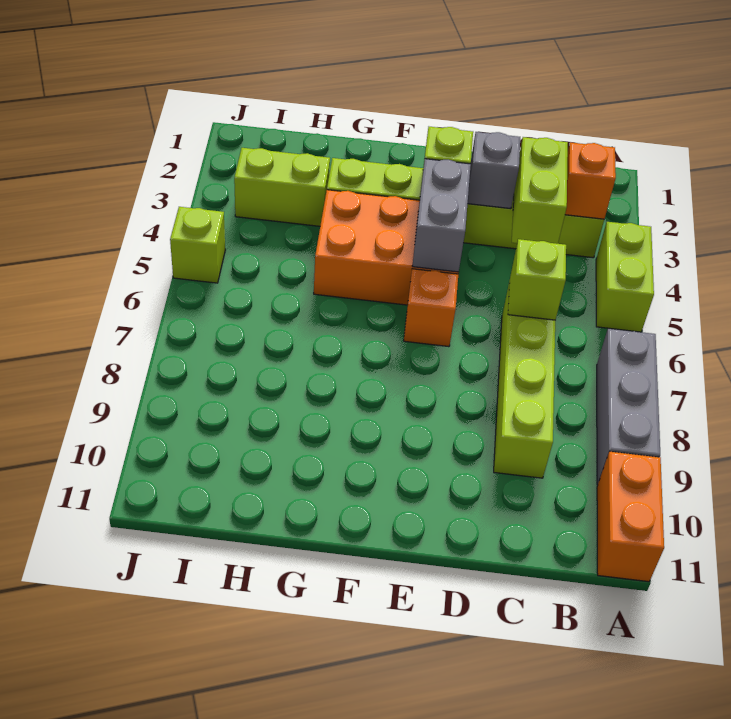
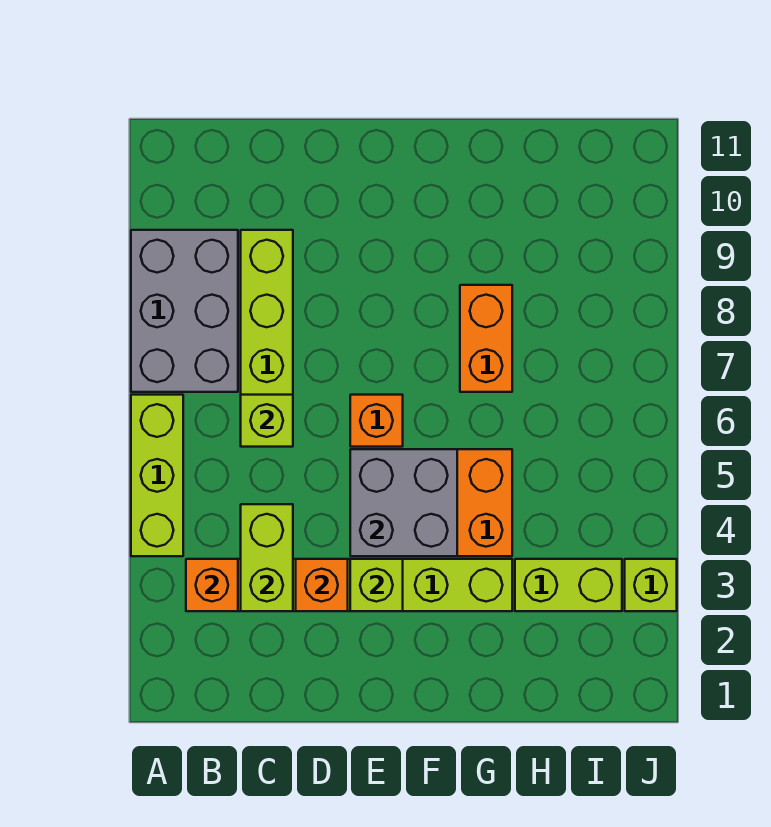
lime 1x2 brick [596,222,654,332] -> lime 1x3 brick [131,395,183,556]
grey 1x3 brick [597,328,660,485] -> grey 2x3 brick [131,230,238,392]
orange 1x2 brick [597,451,664,582] -> orange 1x2 brick moved to [460,285,512,392]
grey 1x1 brick [468,132,520,209] -> orange 1x1 brick [296,559,348,611]
grey 1x2 brick [412,159,471,272] -> grey 2x2 brick [350,449,457,556]
lime 1x1 brick [170,207,225,283] -> lime 1x1 brick moved to [625,559,677,611]

